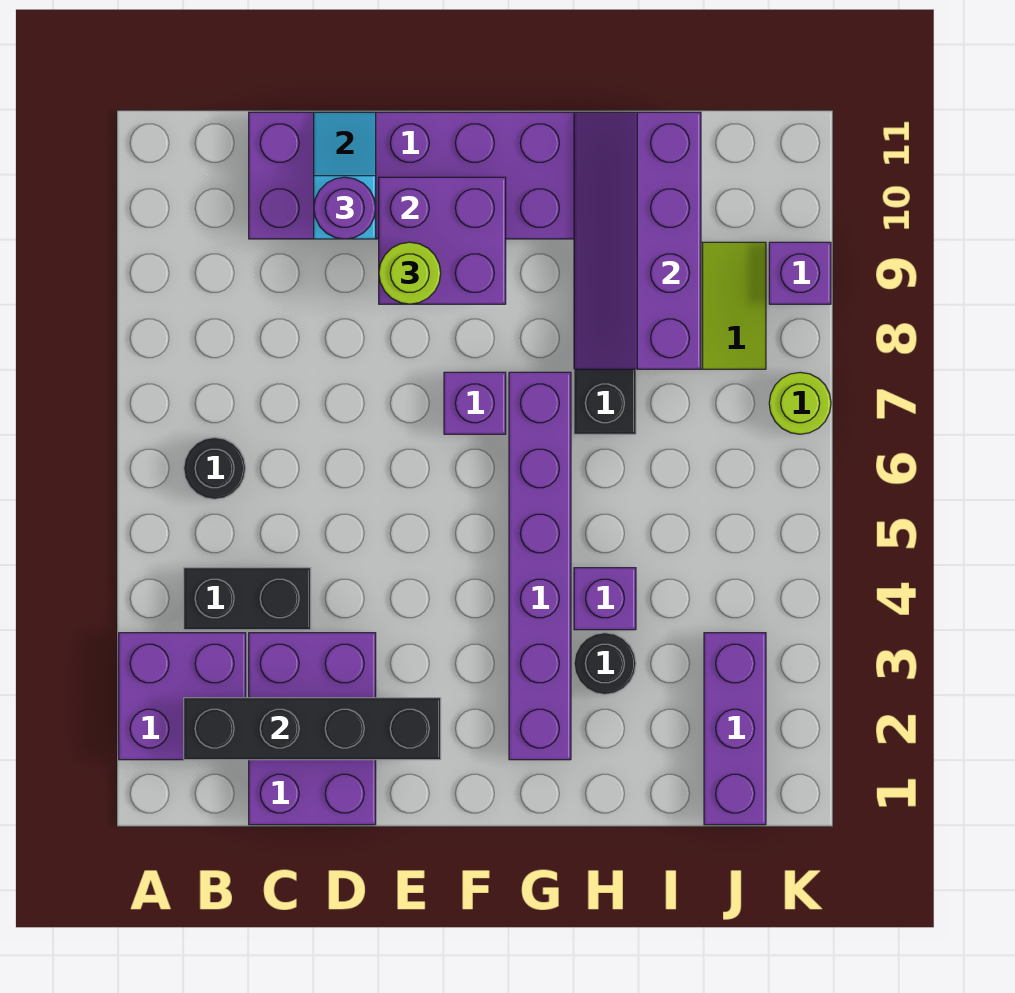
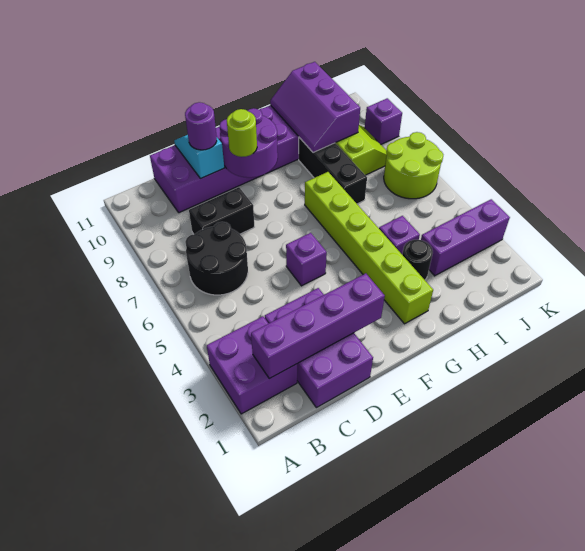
black 1x4 brick [184,698,441,760] -> purple 1x4 brick [251,273,385,379]
black 1x2 brick [184,568,311,630] -> black 1x2 brick moved to [189,187,254,234]
black 1x1 round brick [184,437,246,499] -> black 2x2 round brick [185,222,248,295]
purple 2x2 brick [379,177,506,304] -> purple 2x2 round brick [220,108,278,178]
purple 1x1 brick [444,372,506,434] -> purple 1x1 brick moved to [286,233,327,286]
purple 1x6 brick [509,372,571,760] -> lime 1x6 brick [305,172,433,324]
purple 2x4 slope [574,112,701,369] -> purple 2x3 slope [270,62,360,152]
purple 1x3 brick [704,633,766,825] -> purple 1x3 brick turned to [421,199,510,276]
lime 1x1 round brick [769,372,831,434] -> lime 2x2 round brick [384,132,443,199]

